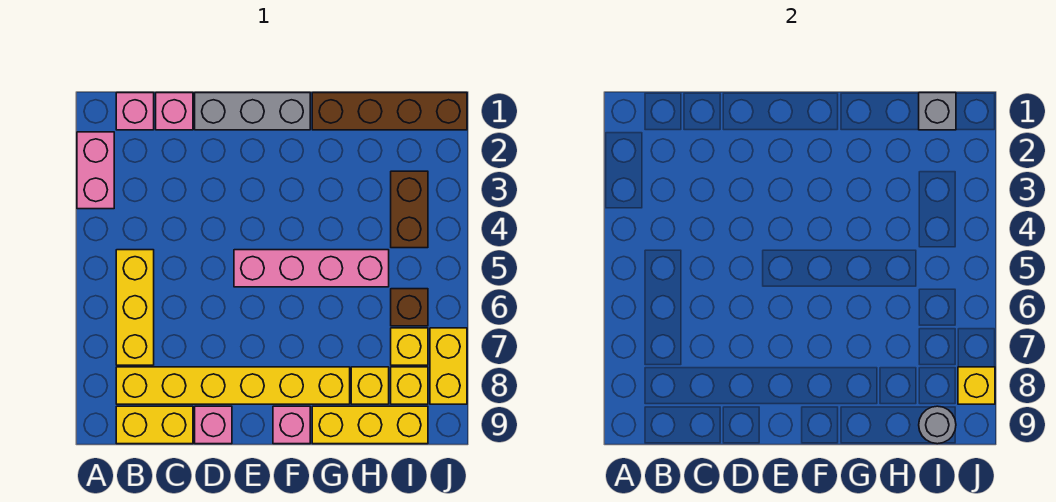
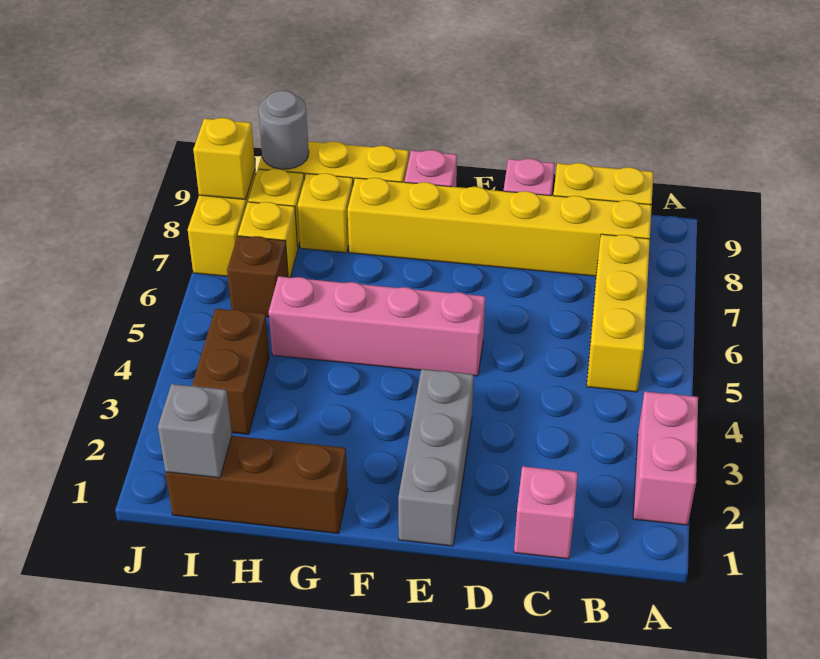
pink 1x1 brick [116,93,154,130] -> none
grey 1x3 brick [195,93,310,130] -> grey 1x3 brick turned to [398,369,474,546]
brown 1x4 brick [312,93,467,130] -> brown 1x3 brick [166,436,348,533]

